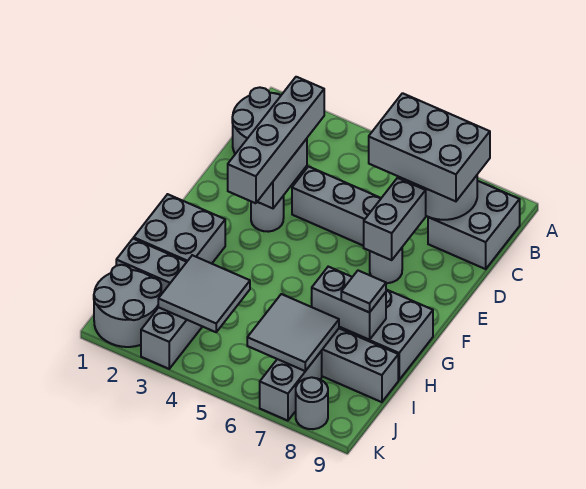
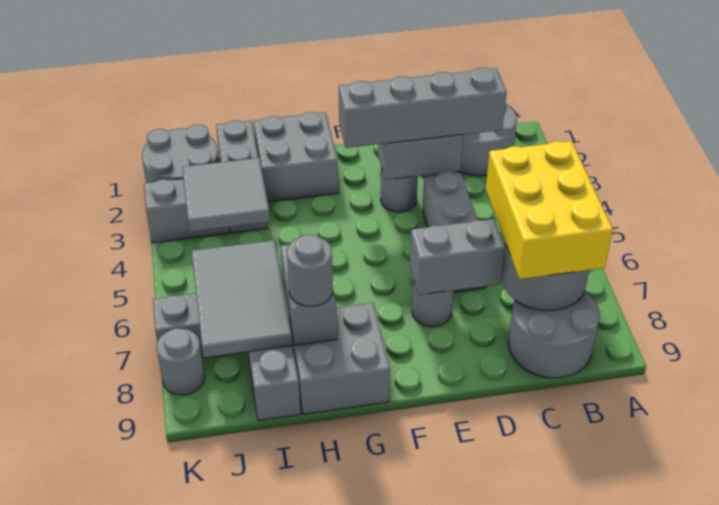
grey 2x3 brick [369,93,490,201] -> yellow 2x3 brick [486,141,613,279]
grey 2x2 brick [428,181,520,269] -> grey 2x2 round brick [508,291,600,378]
grey 1x1 tile [341,271,386,312] -> grey 1x1 round brick [287,234,333,306]
grey 2x2 tile [247,294,339,371] -> grey 2x3 tile [191,240,292,358]

